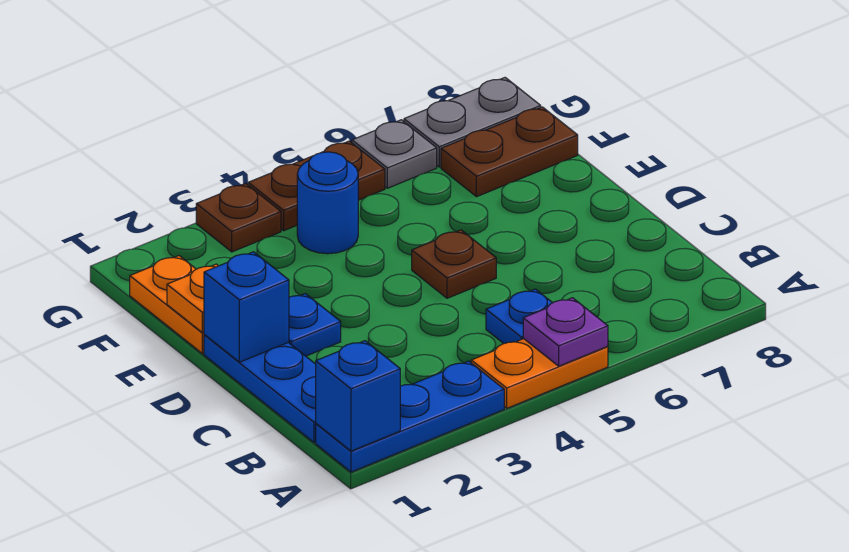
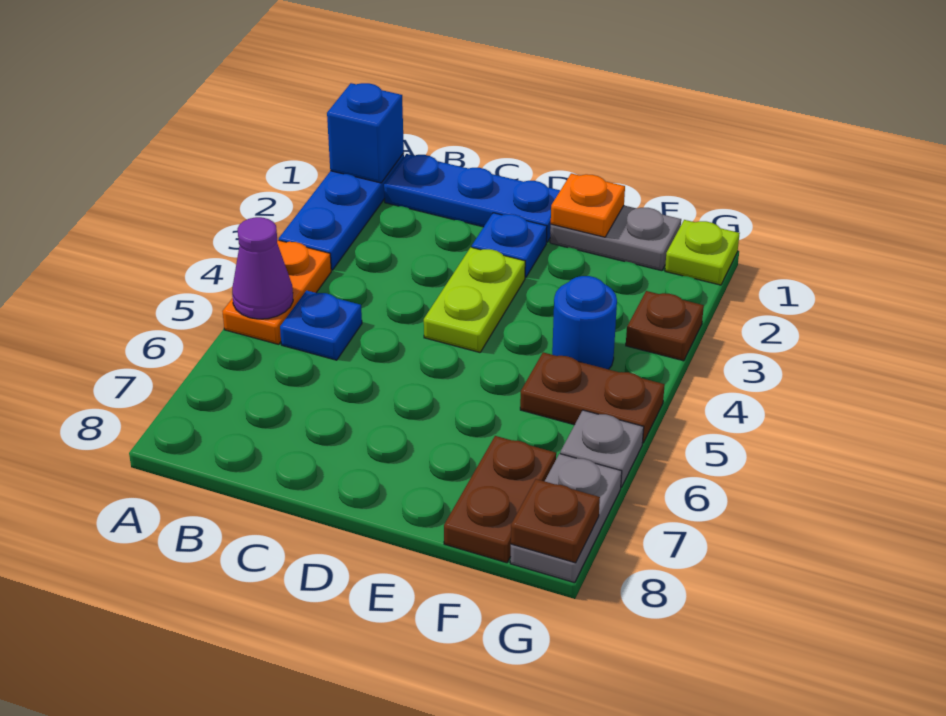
purple 1x1 plate [523,298,608,366] -> purple 1x1 cone [232,217,293,319]
blue 1x1 brick [204,252,289,362] -> none
none -> lime 1x2 plate [424,247,525,352]
brown 1x1 plate [412,230,496,298] -> brown 1x1 plate moved to [511,479,600,563]
orange 1x2 plate [130,256,204,354] -> grey 1x2 plate [550,206,681,271]
none -> lime 1x1 plate [665,220,740,285]
brown 1x2 plate [248,141,385,231] -> brown 1x2 plate turned to [520,352,665,443]

